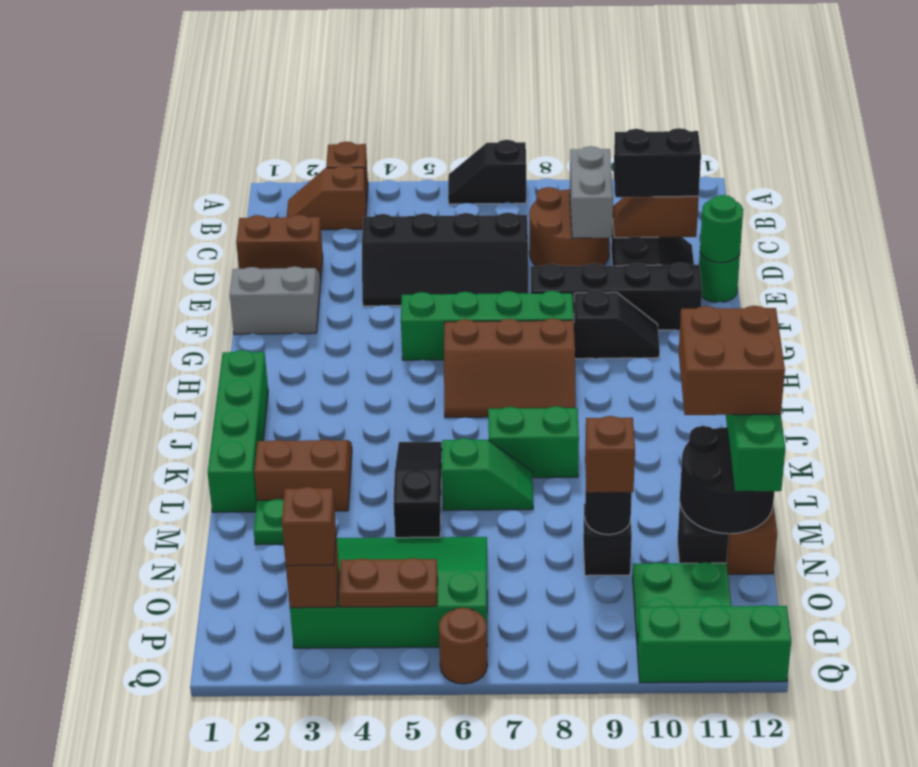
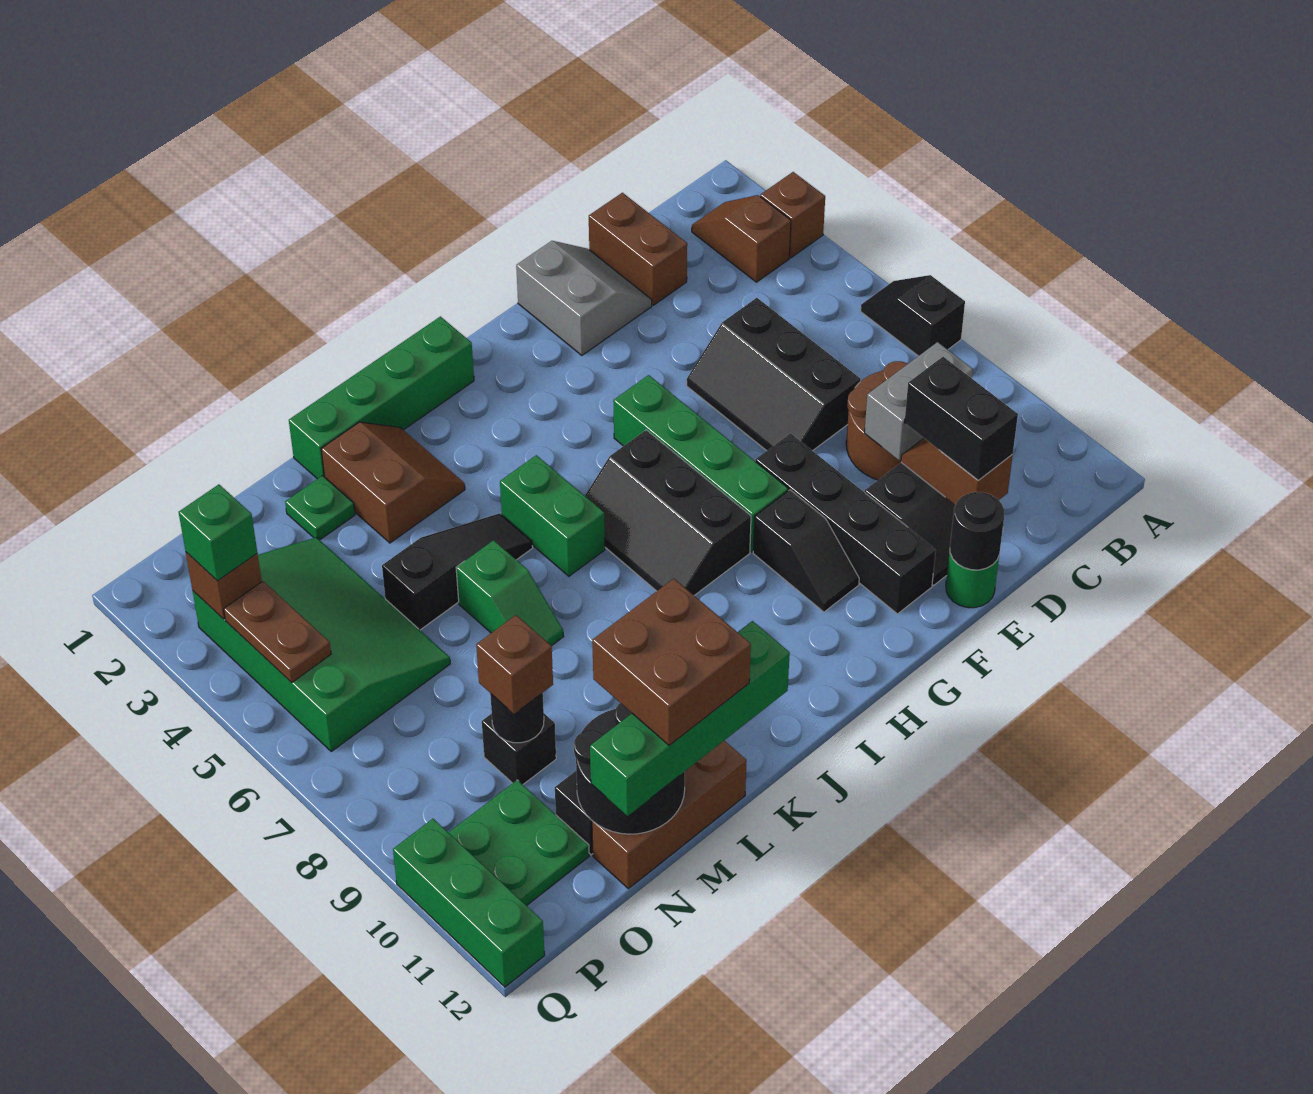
black 2x4 slope [362,213,529,306] -> black 2x3 slope [687,298,861,451]
green 1x1 round brick [700,195,743,263] -> black 1x1 round brick [950,492,1004,570]
brown 2x3 slope [444,319,576,418] -> black 2x3 slope [585,430,751,595]
green 1x2 brick [488,406,579,478] -> green 1x2 brick moved to [500,455,605,576]
brown 1x1 brick [282,487,336,566] -> green 1x1 brick [179,484,257,581]
brown 1x1 round brick [439,608,487,684] -> none

